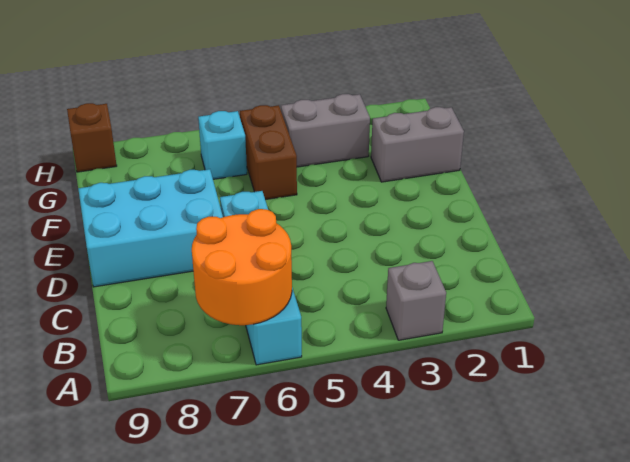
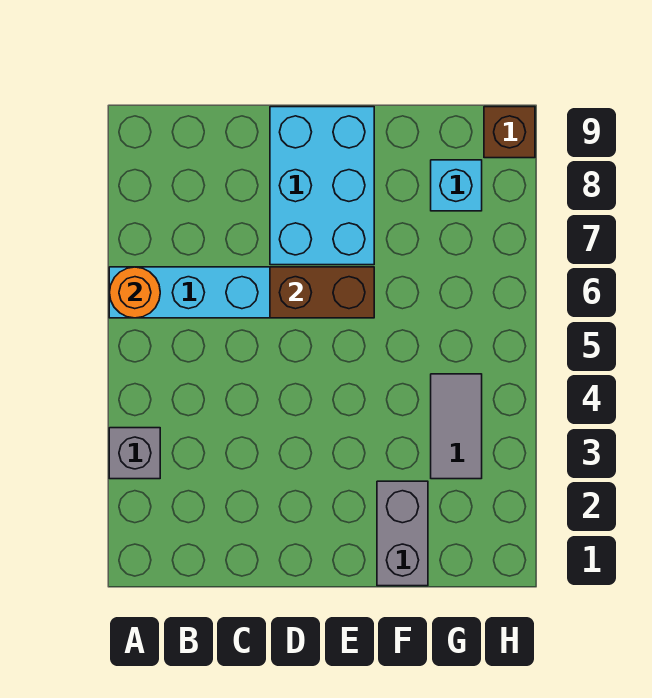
orange 2x2 round brick [192,209,292,325] -> orange 1x1 round brick [109,267,160,318]
brown 1x2 brick [240,105,297,200] -> brown 1x2 brick moved to [270,267,374,318]
grey 1x2 brick [281,94,370,167] -> grey 1x2 tile [431,374,482,479]
cyan 1x1 brick [198,111,247,179] -> cyan 1x1 brick moved to [431,160,482,211]

